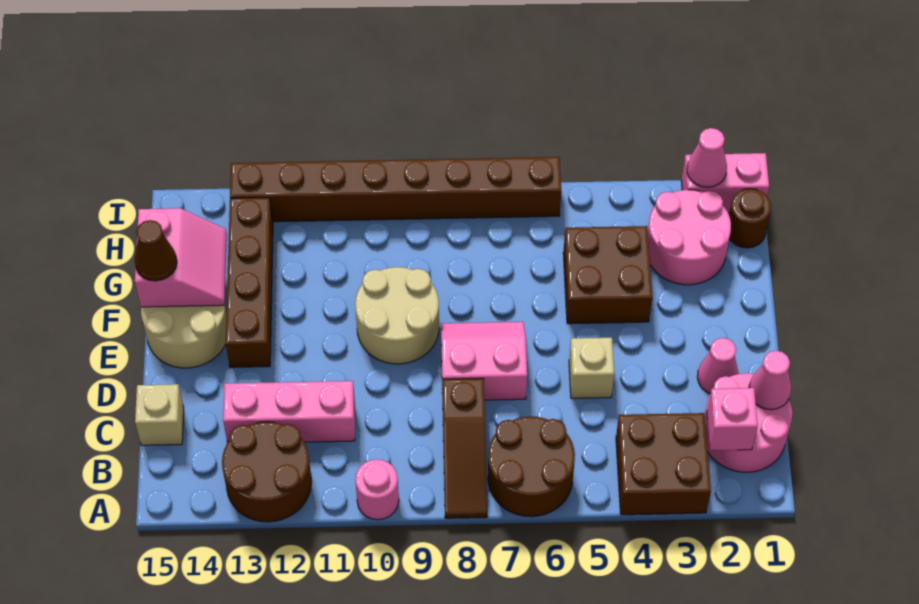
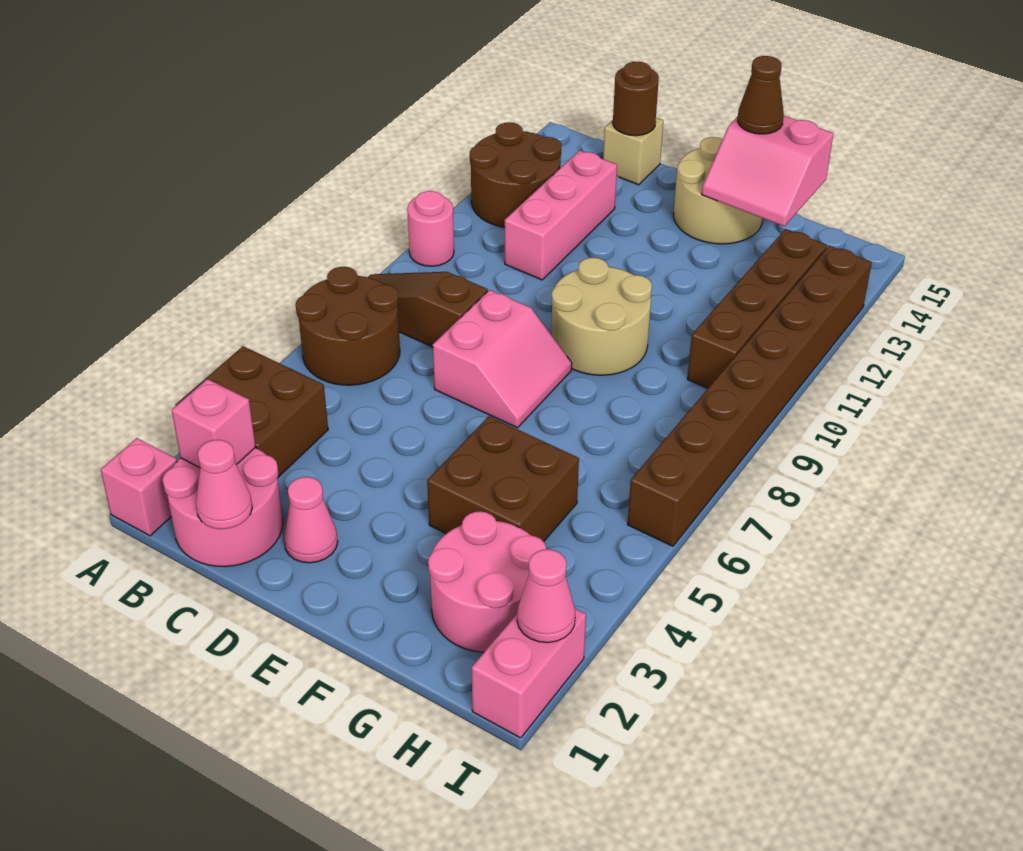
none -> pink 1x1 brick [101,438,177,536]
tan 1x1 brick [569,338,614,398] -> none
brown 1x4 brick [226,198,273,367] -> brown 1x4 brick turned to [687,229,827,388]
brown 1x1 round brick [729,189,771,248] -> brown 1x1 round brick moved to [613,62,659,136]

